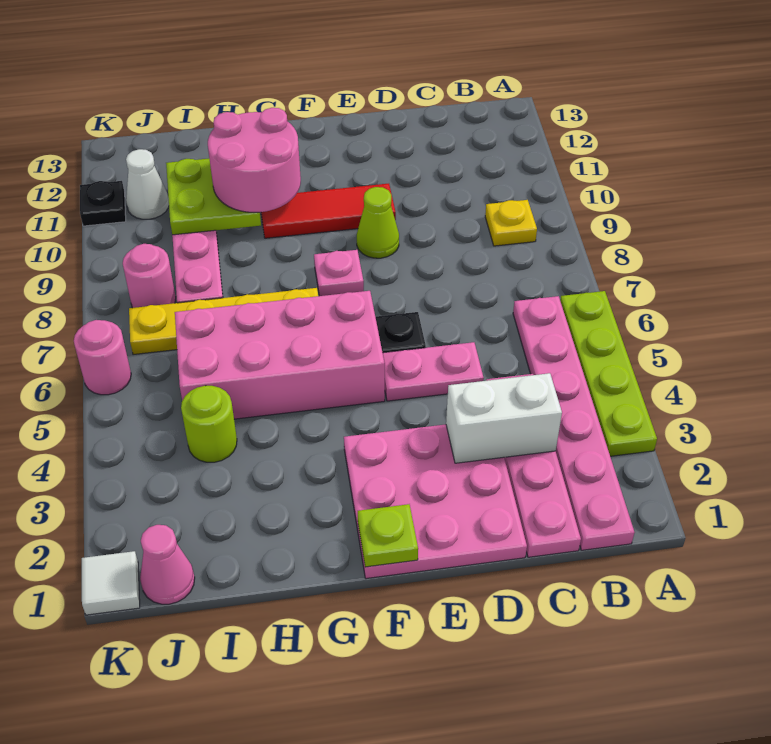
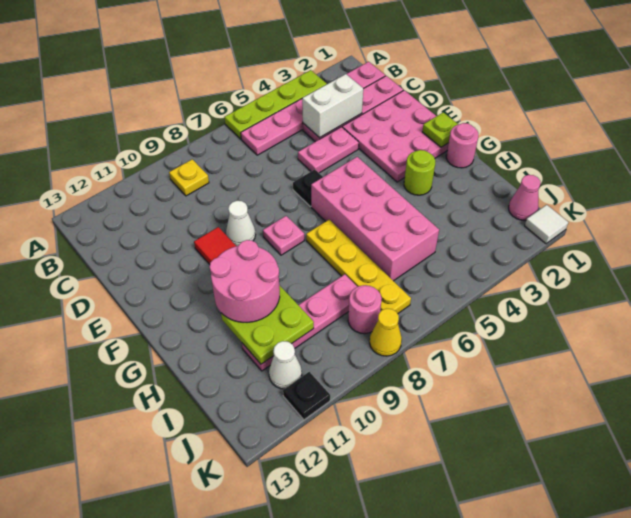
white 1x2 brick [446,373,562,463] -> white 1x2 brick turned to [302,74,363,138]
pink 1x2 plate [383,342,484,401] -> pink 1x2 plate turned to [298,127,359,173]
lime 1x1 cone [357,187,399,258] -> white 1x1 cone [226,201,256,246]
lime 1x1 round brick [181,386,237,462] -> lime 1x1 round brick moved to [404,150,435,195]
pink 1x1 round brick [74,320,131,395] -> pink 1x1 round brick moved to [446,123,478,168]
none -> yellow 1x1 cone [370,309,402,356]

